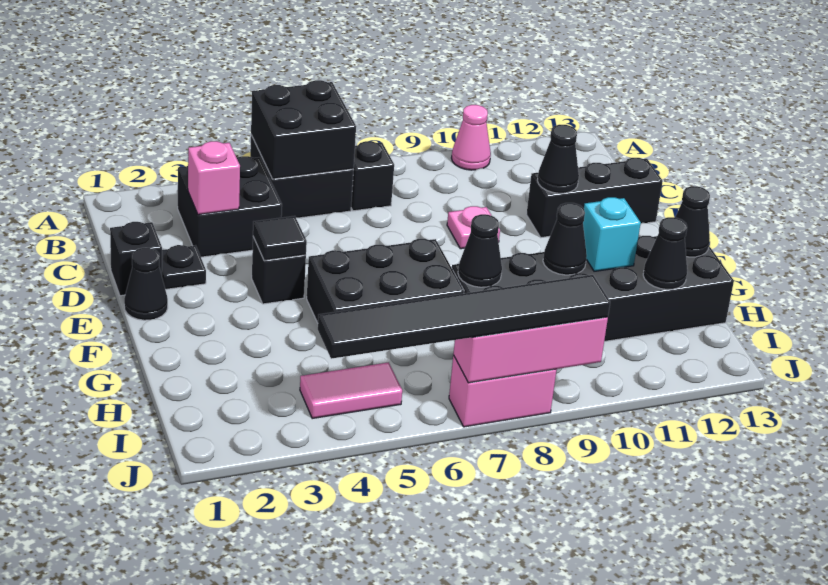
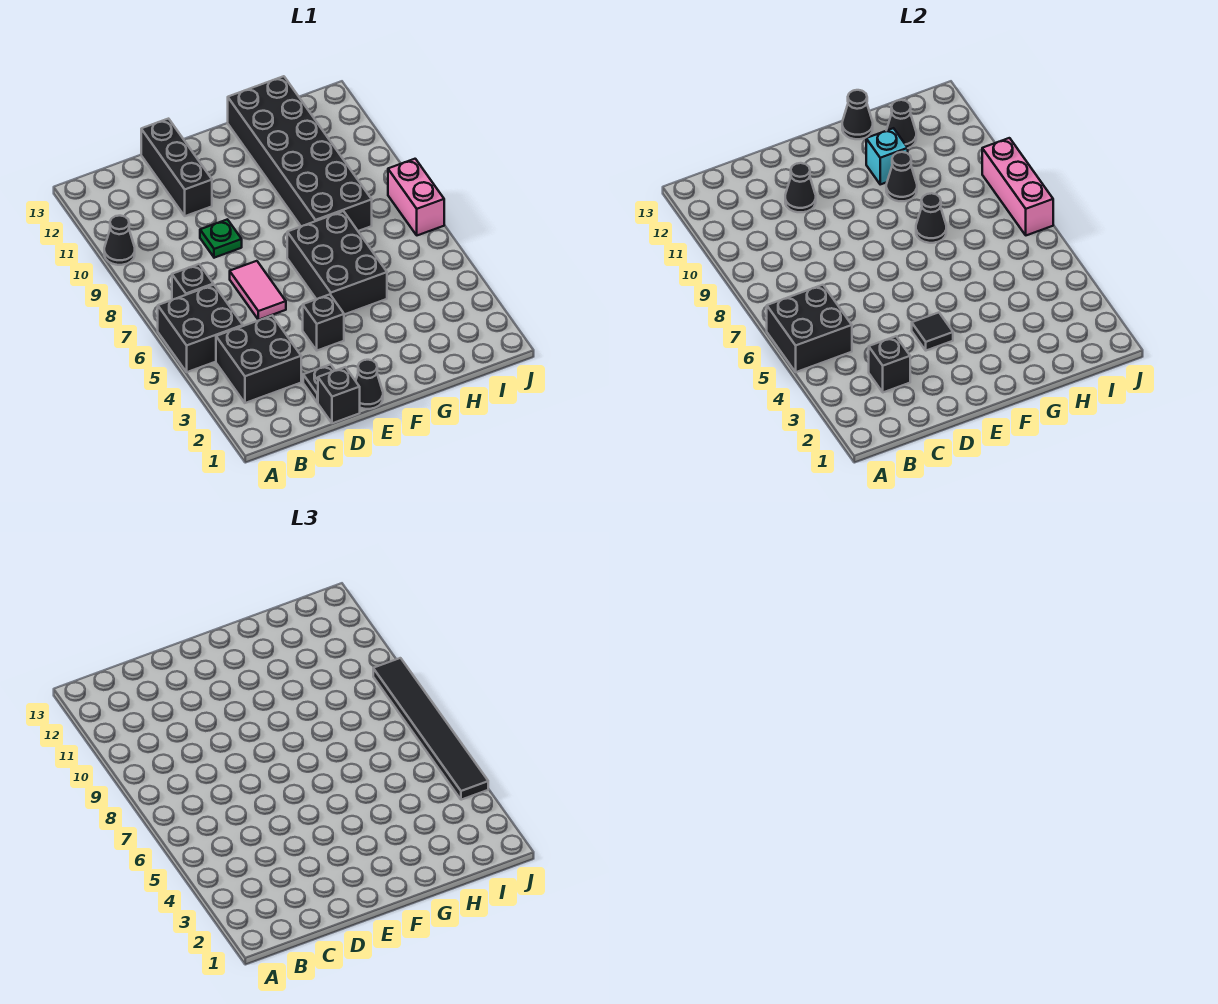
pink 1x1 cone [452,105,491,170] -> black 1x1 cone [104,216,135,265]
pink 1x1 brick [188,141,240,215] -> black 1x1 brick [869,336,910,392]
pink 1x1 plate [447,206,500,249] -> green 1x1 plate [200,219,242,258]
pink 1x2 tile [300,362,402,418] -> pink 1x2 tile moved to [230,261,286,320]

